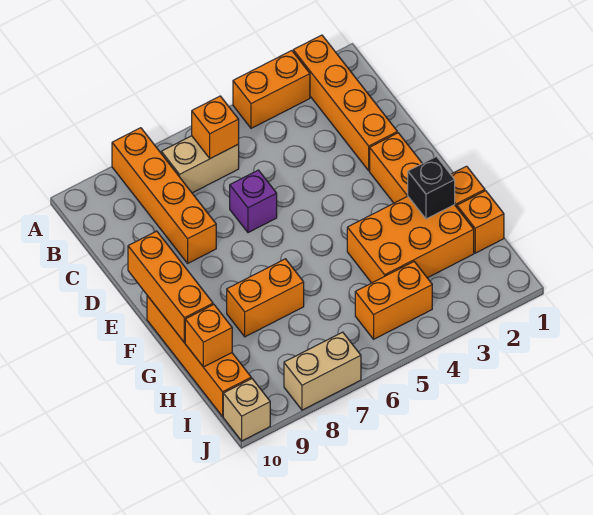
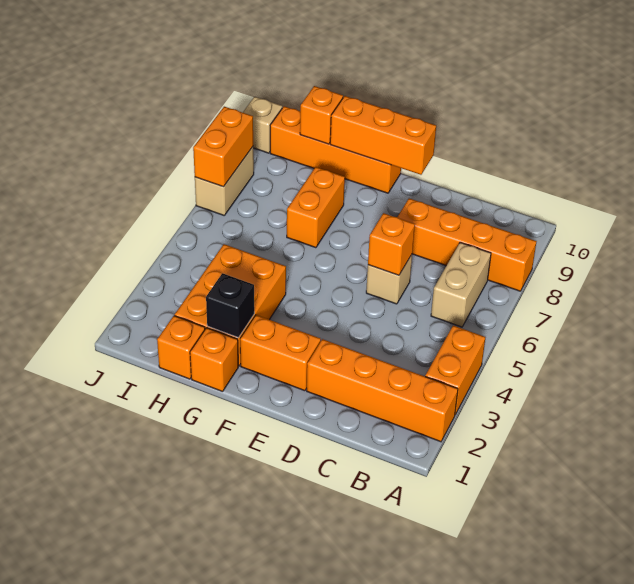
orange 1x1 brick [192,96,239,159] -> orange 1x1 brick moved to [368,213,415,275]
purple 1x1 brick [230,170,277,233] -> tan 1x1 brick [366,255,412,304]
orange 1x2 brick [355,262,432,339] -> orange 1x2 brick moved to [193,107,253,187]

